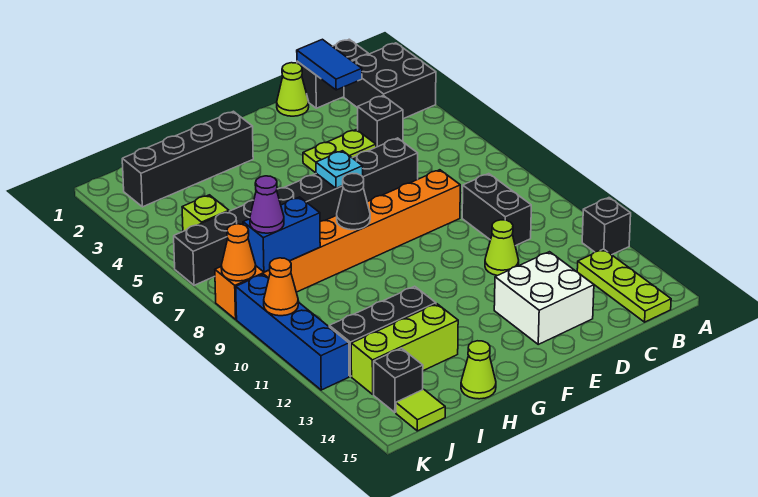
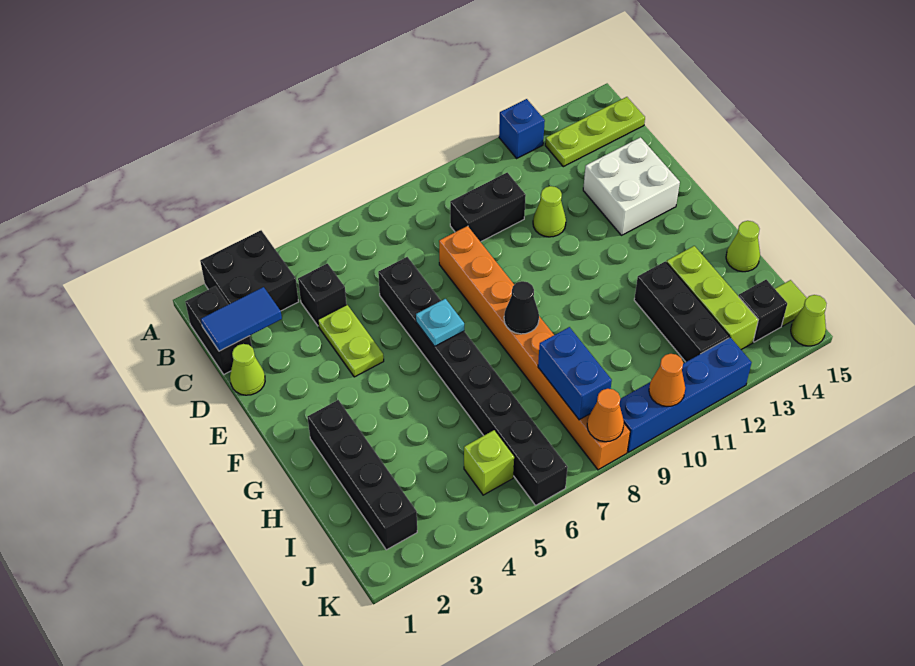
black 1x1 brick [582,198,631,255] -> blue 1x1 brick [499,99,545,158]
purple 1x1 cone [250,176,284,233] -> none
none -> lime 1x1 cone [791,295,826,346]

